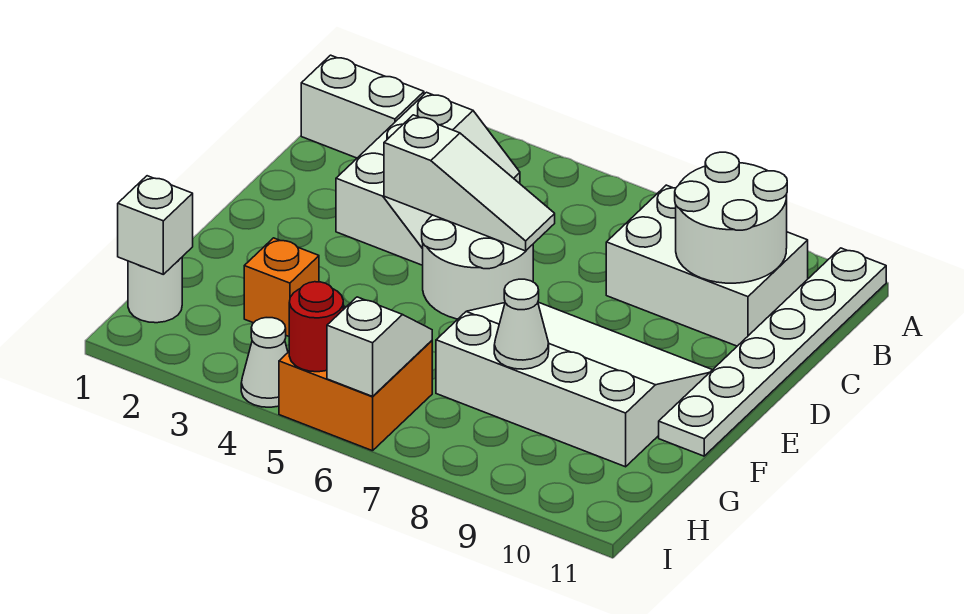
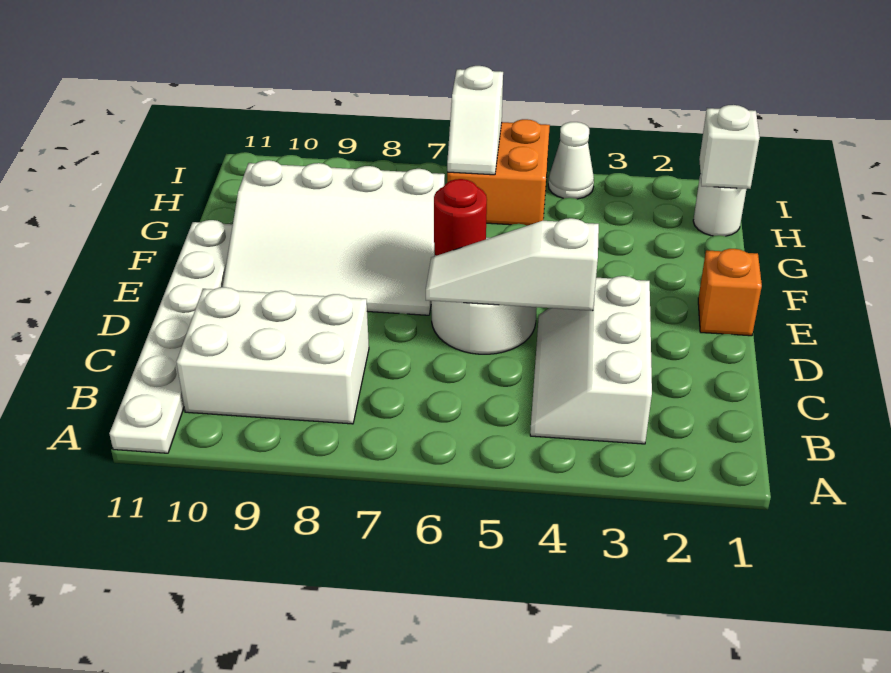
white 1x2 brick [301,55,424,158] -> none
white 2x2 round brick [675,152,787,283] -> none
orange 1x1 brick [244,238,319,336] -> orange 1x1 brick moved to [698,249,762,336]
white 1x1 cone [494,279,549,369] -> none
red 1x1 round brick [289,282,343,372] -> red 1x1 round brick moved to [434,179,487,256]

